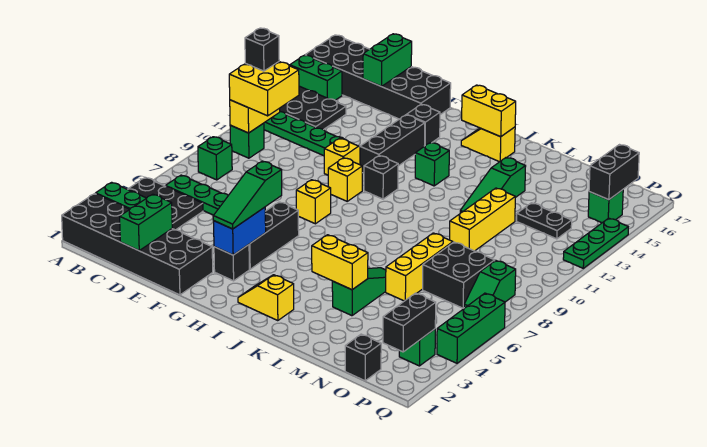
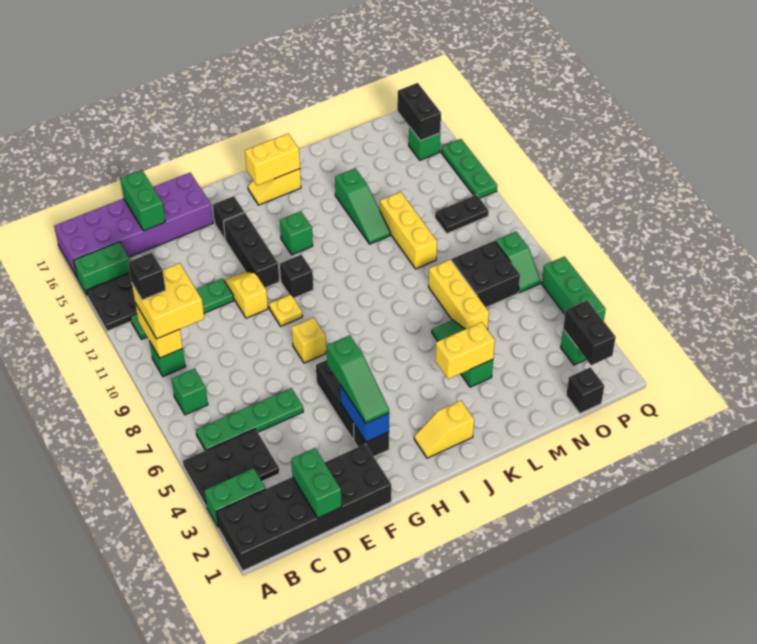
black 2x6 brick [305,35,451,119] -> purple 2x6 brick [54,173,213,277]
yellow 1x1 brick [328,158,362,201] -> yellow 1x1 plate [269,294,302,326]
black 1x2 plate [517,203,572,239] -> black 1x2 plate moved to [435,195,489,234]

